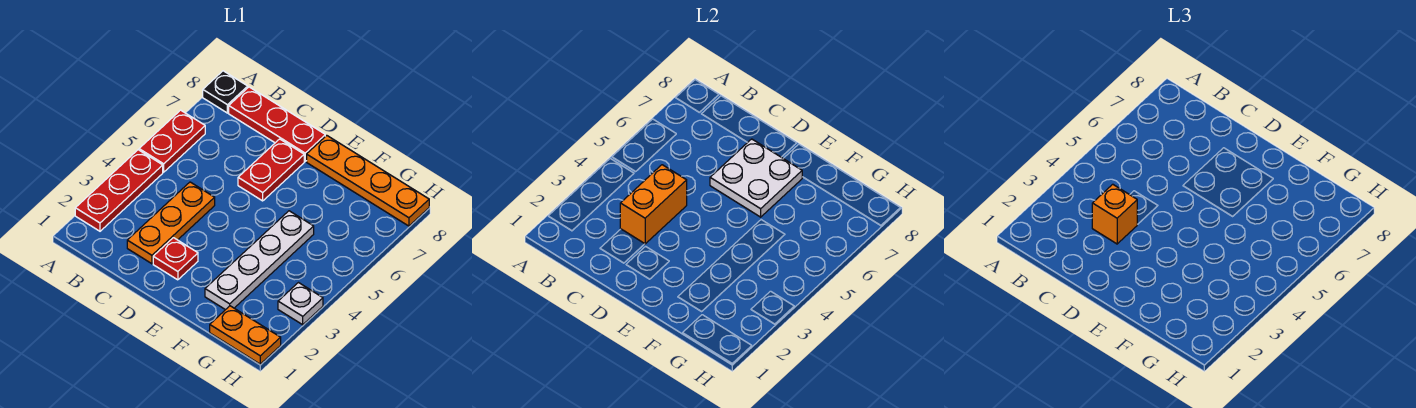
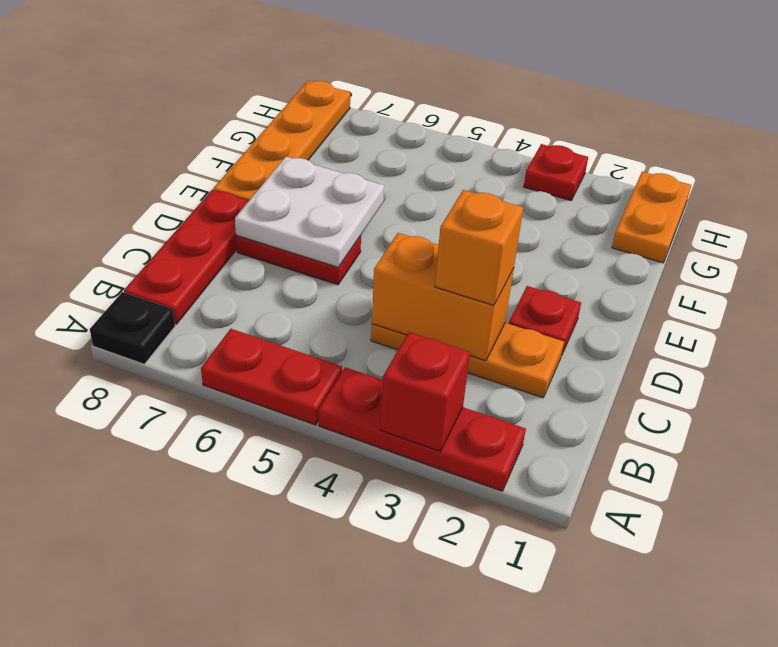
none -> red 1x1 brick [380,332,470,451]
white 1x4 plate [205,211,314,310] -> none
white 1x1 plate [278,283,323,325] -> red 1x1 plate [524,144,588,201]

